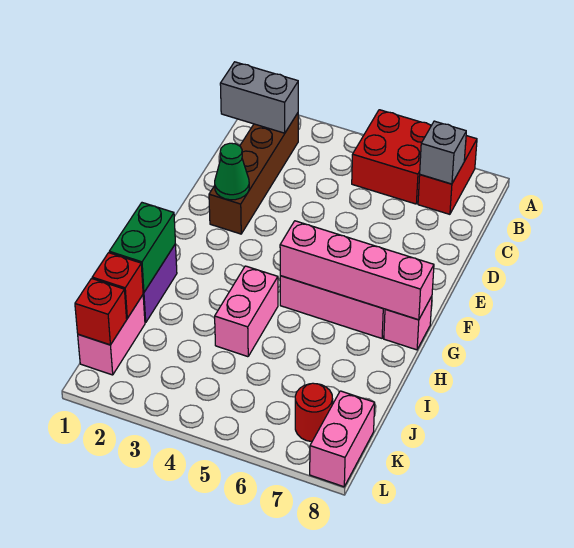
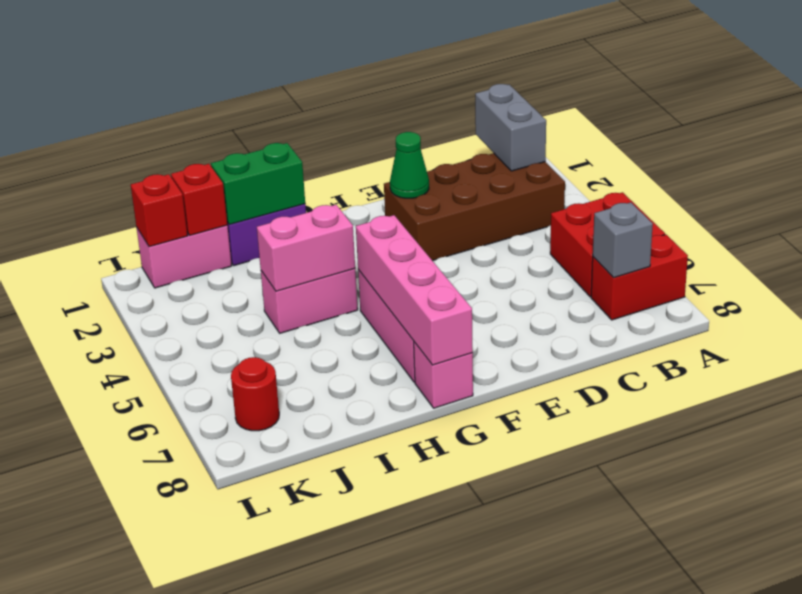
brown 1x4 brick [209,113,298,234] -> brown 2x4 brick [384,153,565,261]
pink 1x2 brick [310,391,375,487] -> pink 1x2 brick moved to [257,205,355,291]

